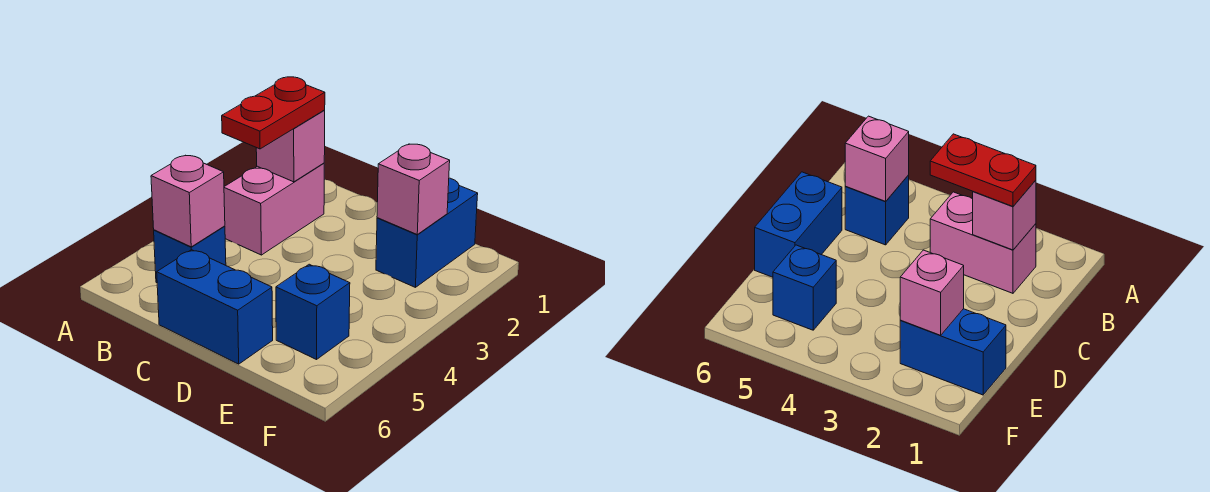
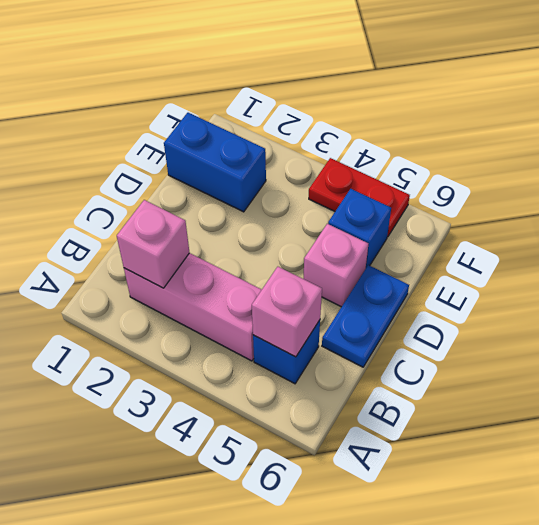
pink 1x2 brick [224,163,324,255] -> pink 1x3 brick [124,253,262,361]
red 1x2 plate [222,77,325,149] -> red 1x2 plate moved to [309,158,410,237]
blue 1x2 brick [157,250,273,364] -> blue 1x2 plate [322,265,409,367]
pink 1x1 brick [377,144,450,234] -> pink 1x1 brick moved to [303,224,368,307]

